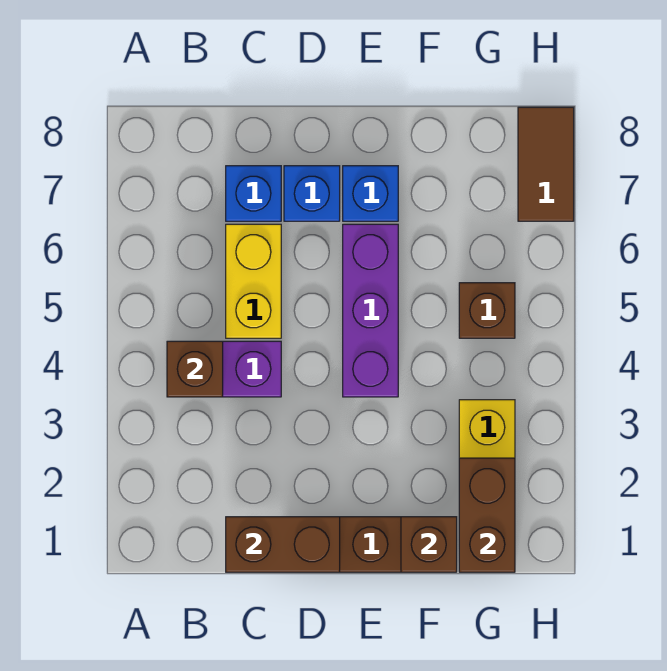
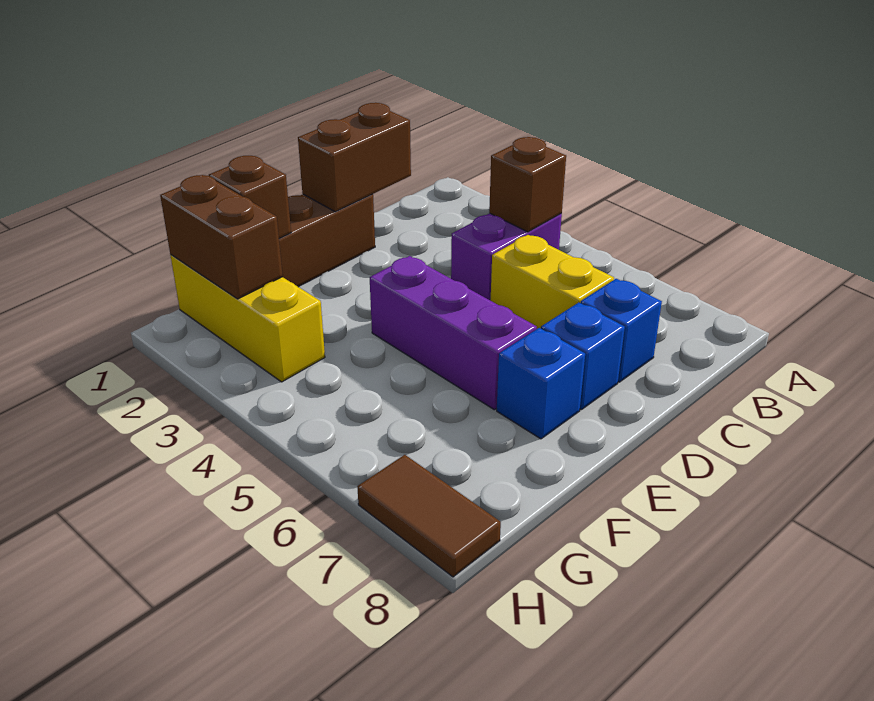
brown 1x1 brick [459,283,515,338] -> none

